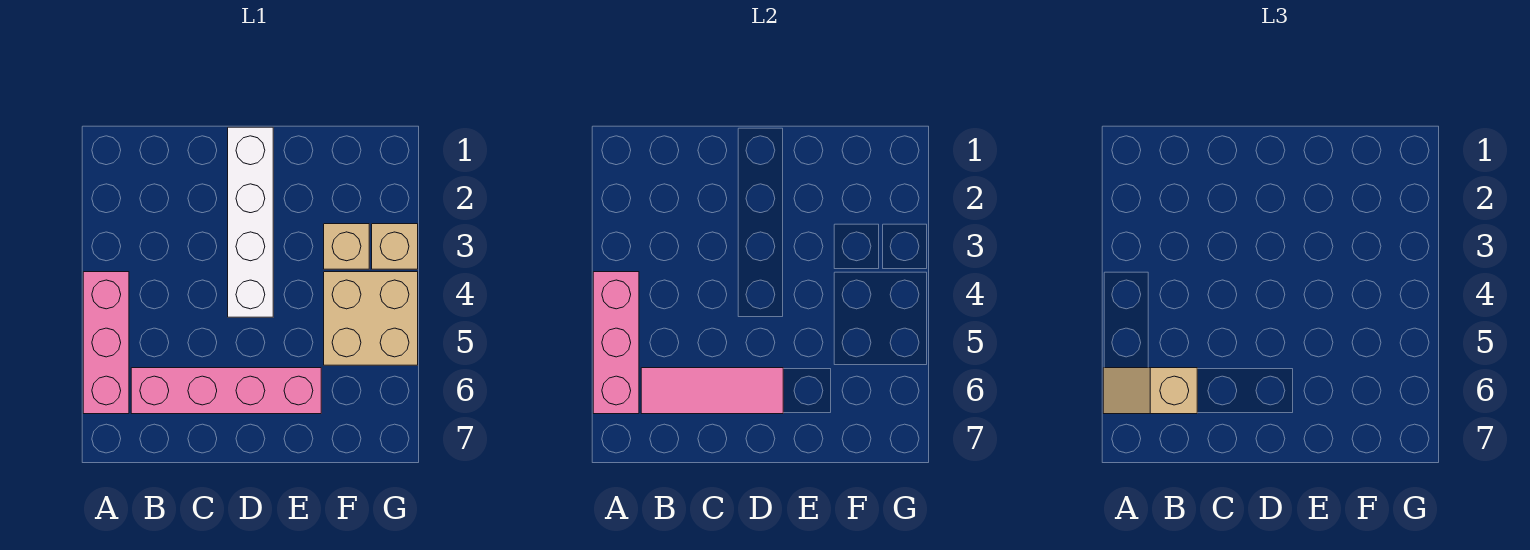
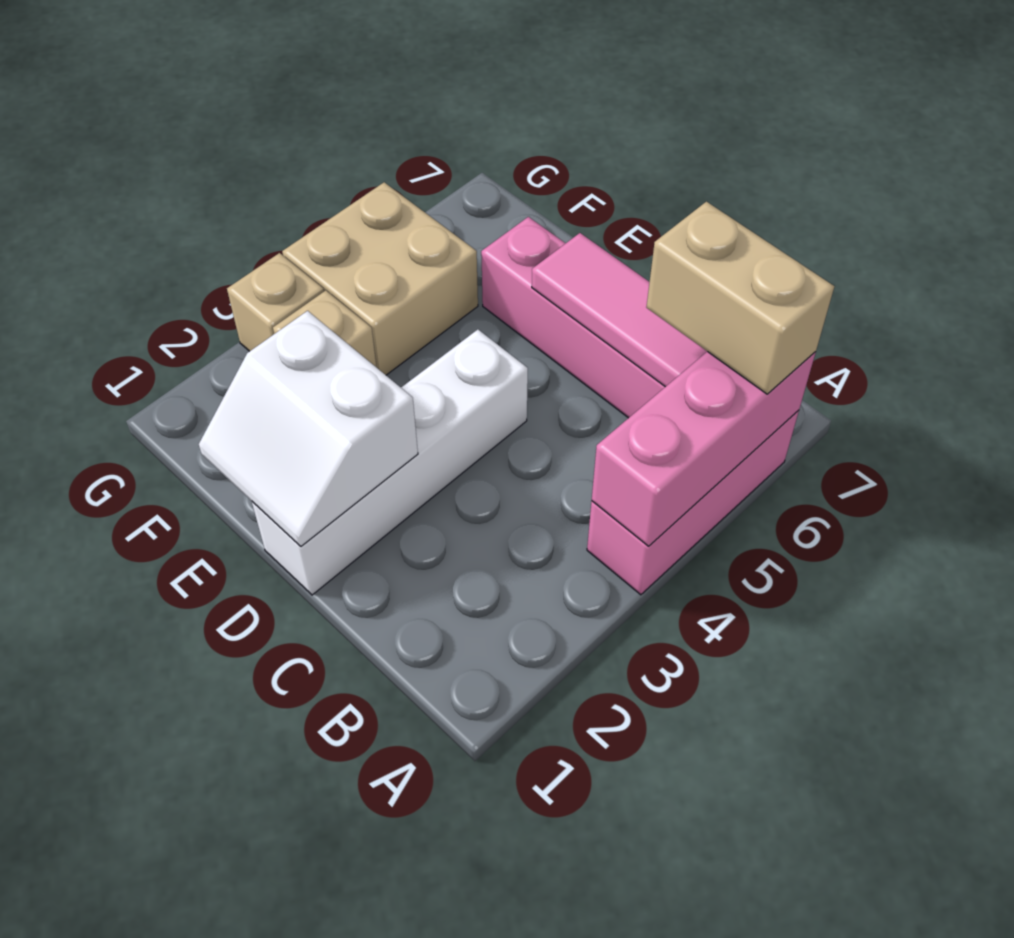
tan 1x2 slope [1103,368,1197,414] -> tan 1x2 brick [646,202,834,394]
none -> white 2x2 slope [199,311,418,546]

